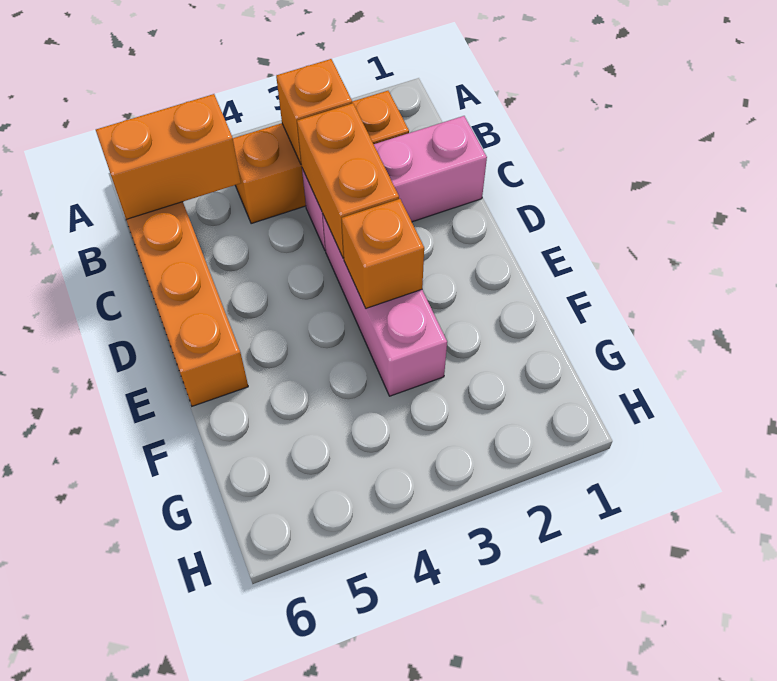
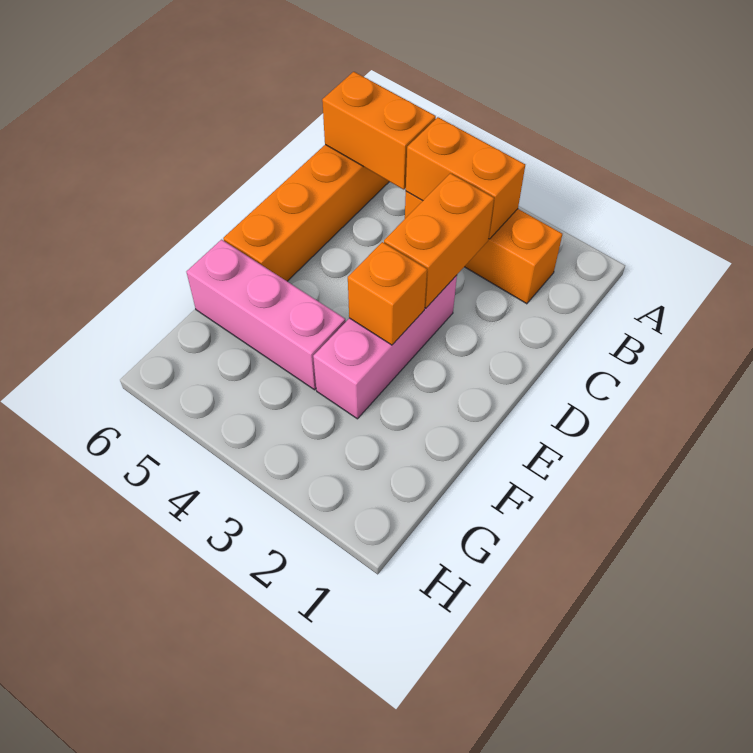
orange 1x1 brick [276,59,352,164] -> orange 1x2 brick [406,117,525,239]
pink 1x3 brick [302,116,487,250] -> pink 1x3 brick moved to [186,240,346,390]

